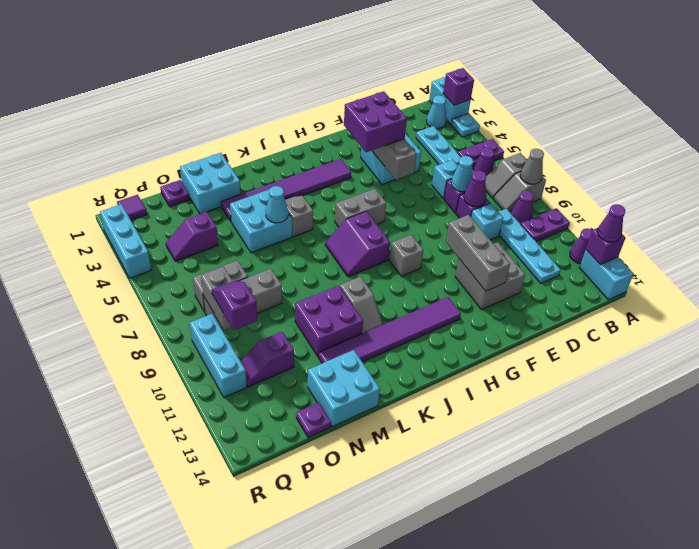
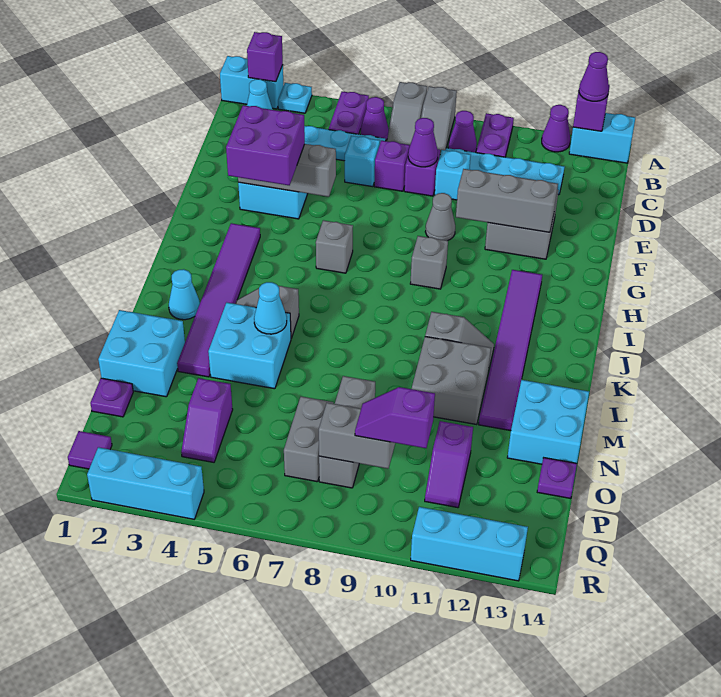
grey 1x1 cone [520,149,544,184] -> grey 1x1 cone moved to [425,193,455,241]
cyan 1x1 cone [451,156,473,192] -> cyan 1x1 cone moved to [169,269,200,320]
grey 1x2 brick [335,189,386,227] -> grey 1x1 brick [316,220,353,273]
purple 2x2 slope [325,211,390,277] -> none
purple 2x2 brick [295,285,363,357] -> grey 2x2 brick [412,337,491,425]
cyan 1x3 brick [190,314,247,397] -> cyan 1x3 brick moved to [411,507,528,581]

